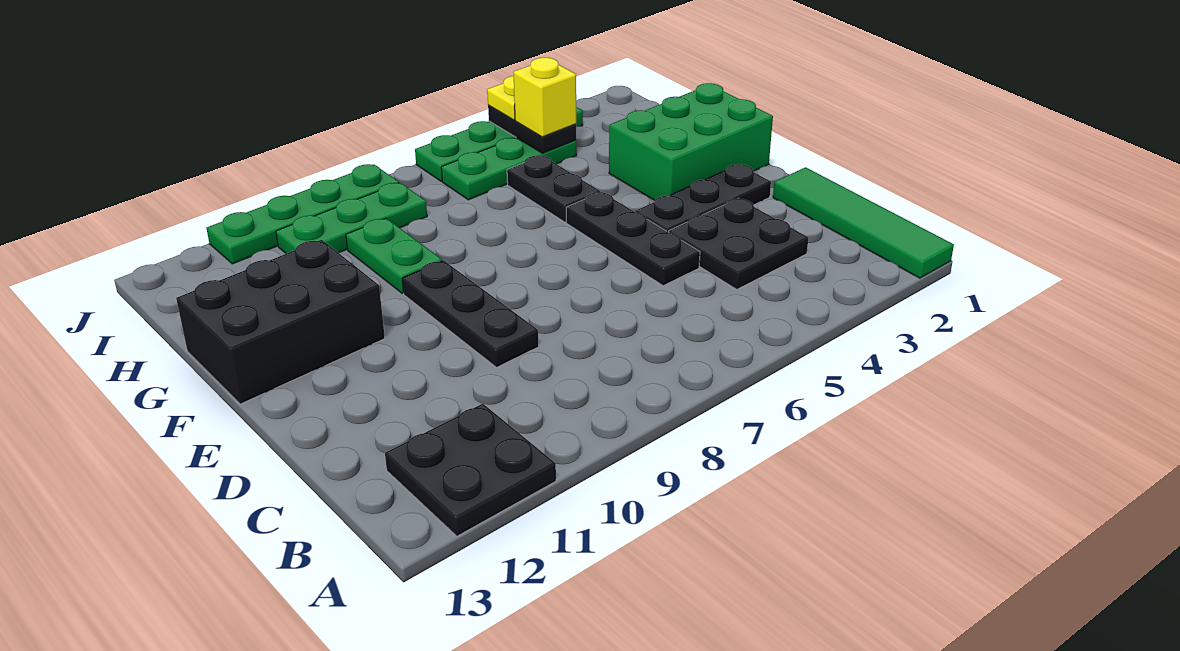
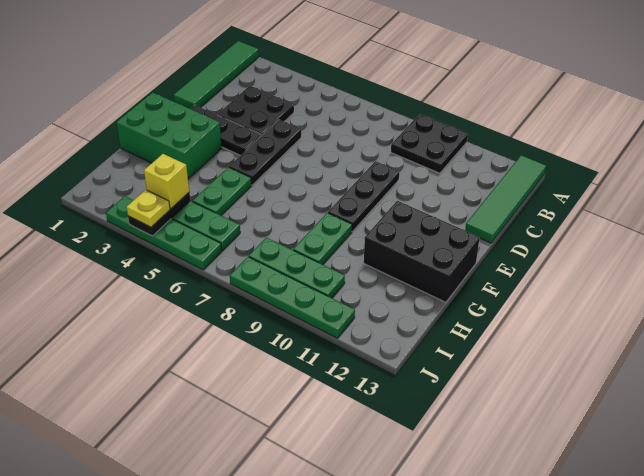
black 2x2 plate [385,404,556,536] -> black 2x2 plate moved to [391,114,468,173]
none -> green 1x4 tile [465,155,546,243]
black 1x2 plate [507,155,600,222] -> green 1x2 plate [193,167,251,215]

